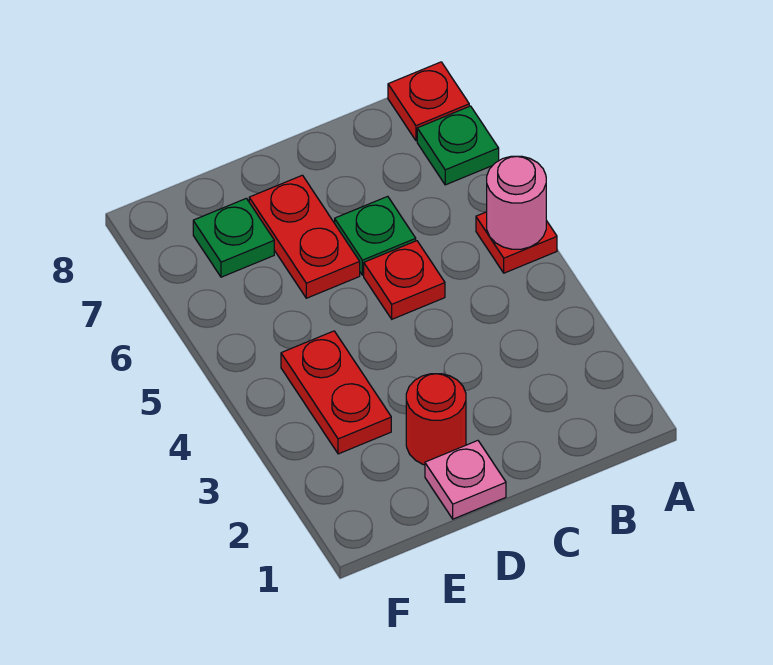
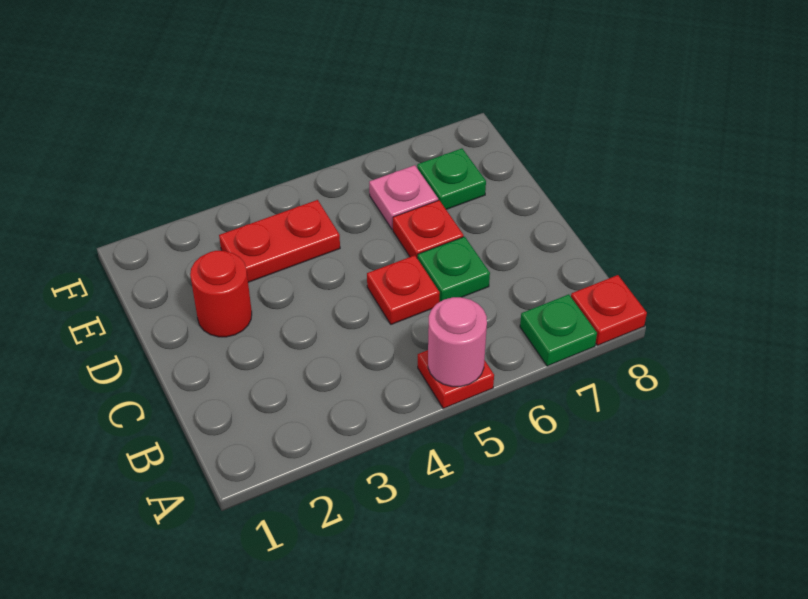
pink 1x1 plate [425,441,506,519] -> pink 1x1 plate moved to [369,165,438,229]
red 1x2 plate [249,175,360,298] -> red 1x1 plate [393,200,464,258]

